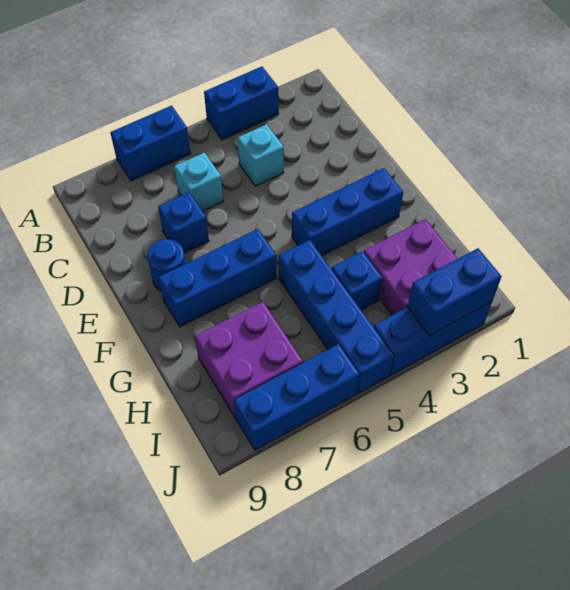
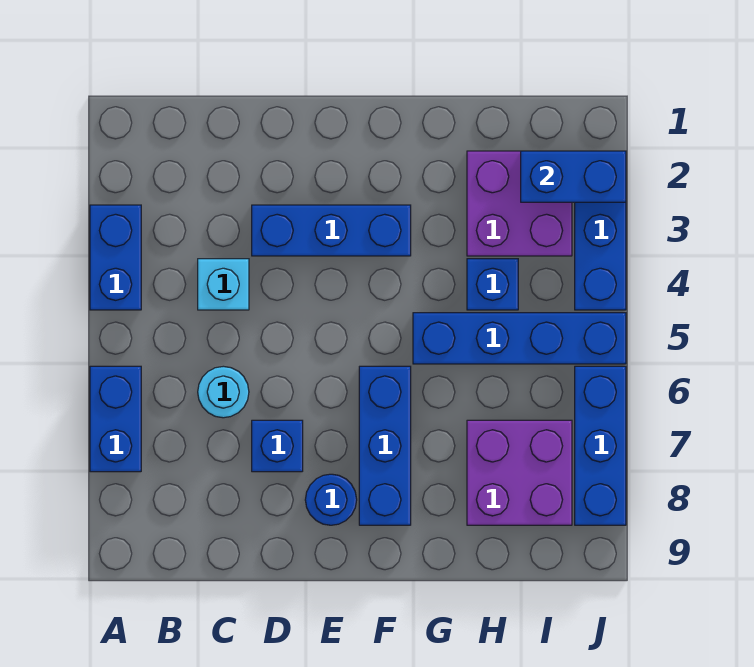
cyan 1x1 brick [174,153,223,211] -> cyan 1x1 round brick [198,366,249,418]
blue 1x3 brick [292,168,403,256] -> blue 1x3 brick turned to [252,205,411,256]
blue 1x2 brick [408,248,501,336] -> blue 1x2 brick turned to [521,151,626,202]

